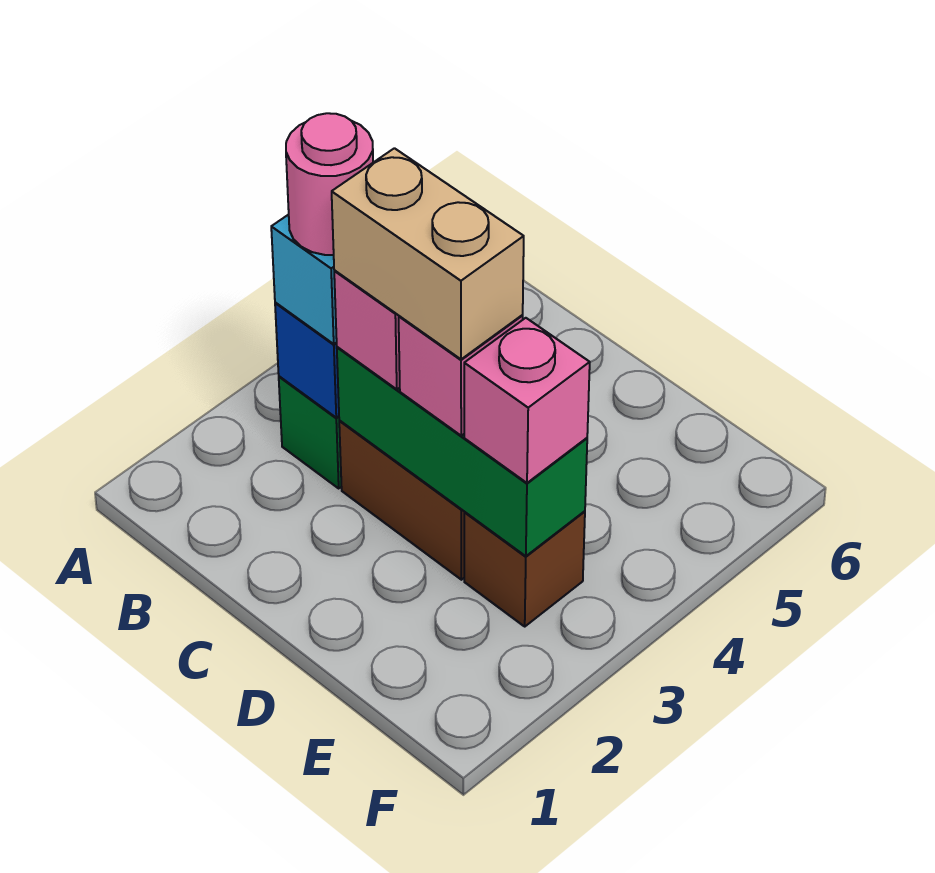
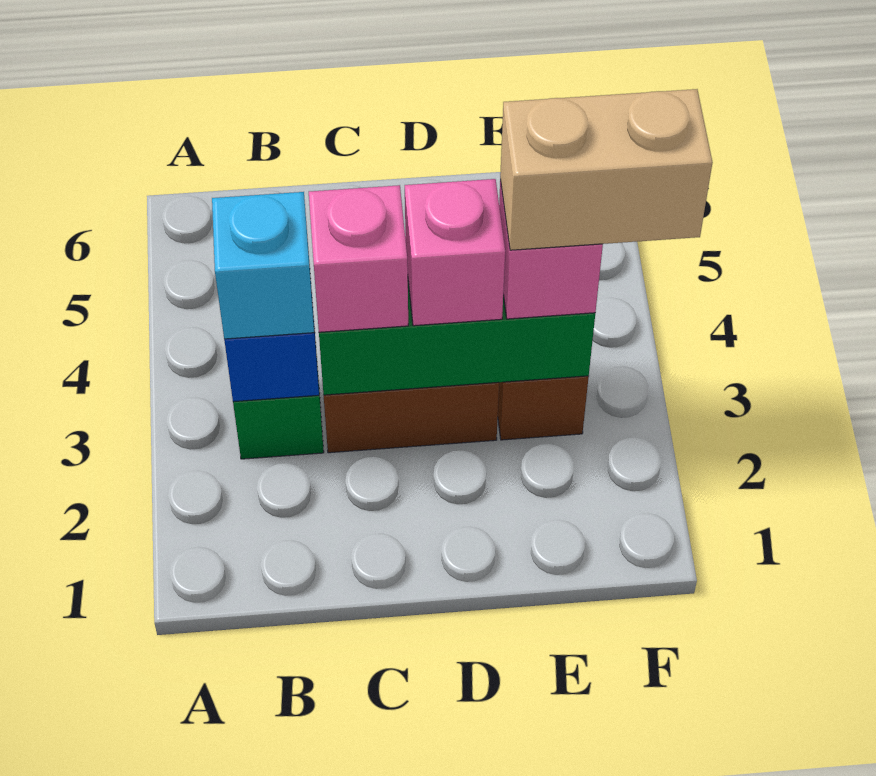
pink 1x1 round brick [286,113,373,255] -> none
tan 1x2 brick [332,148,524,359] -> tan 1x2 brick moved to [500,89,713,250]

